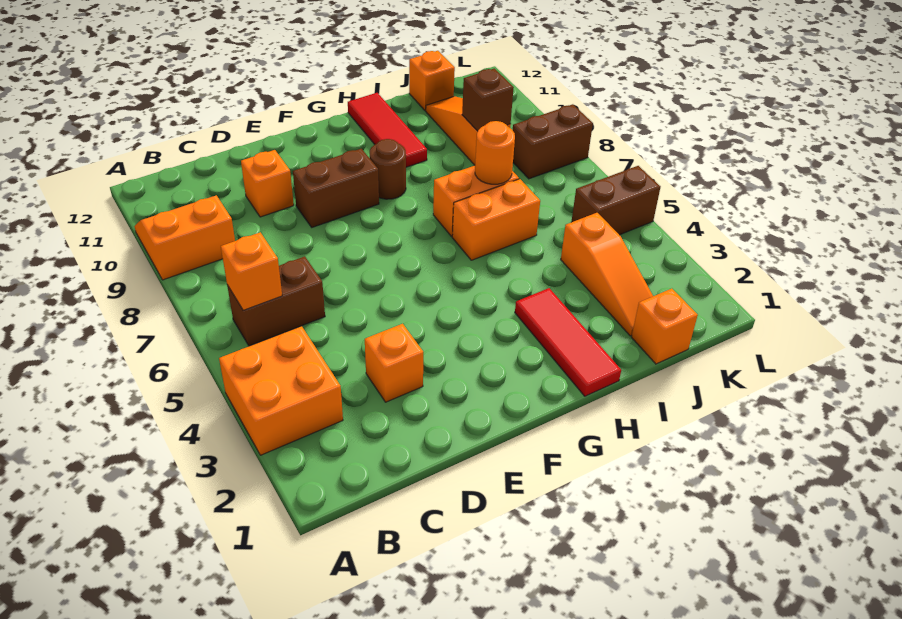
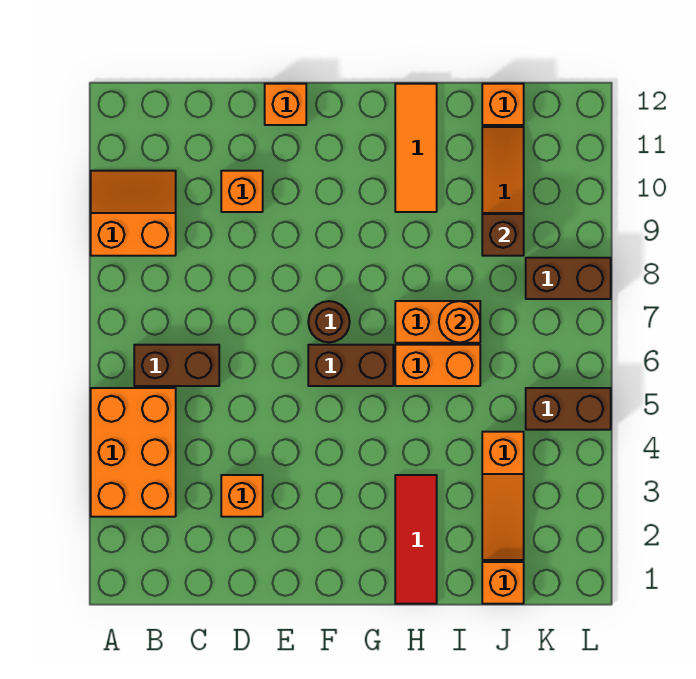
orange 2x2 brick [219,326,343,455] -> orange 2x3 brick [91,388,176,517]
orange 1x1 brick [221,232,282,310] -> orange 1x1 brick moved to [265,84,306,125]
brown 1x2 brick [293,149,379,227] -> brown 1x2 brick moved to [308,345,393,386]
brown 1x1 round brick [370,139,406,199] -> brown 1x1 round brick moved to [308,301,350,342]
red 1x3 tile [348,93,427,167] -> orange 1x3 tile [395,84,437,212]

